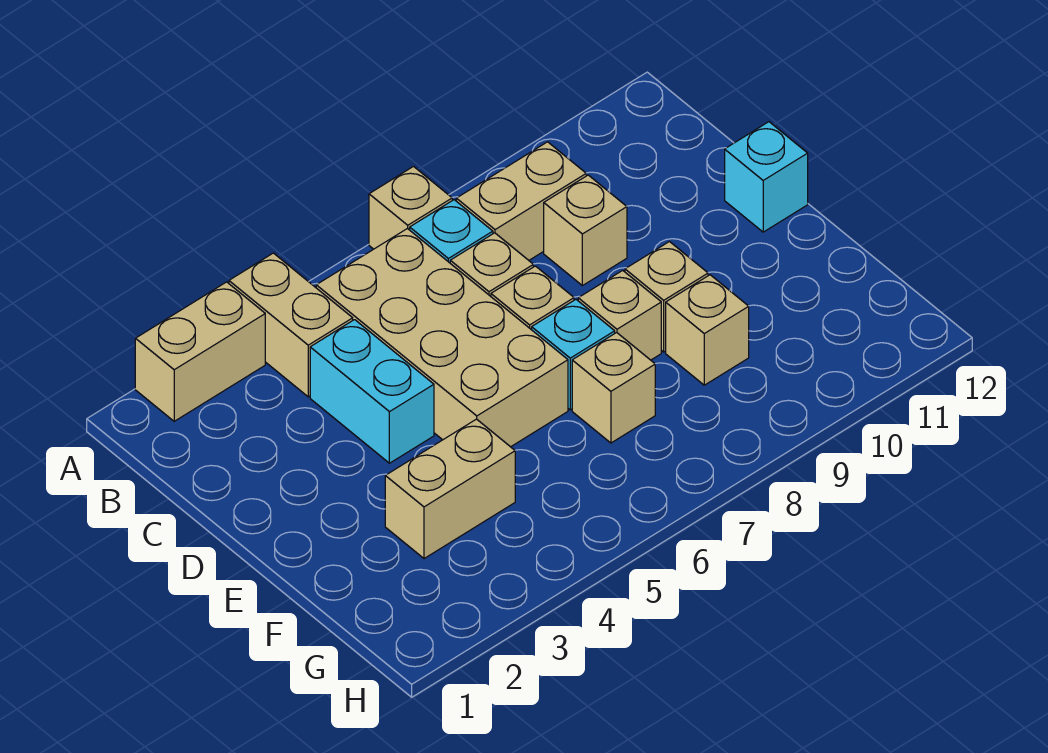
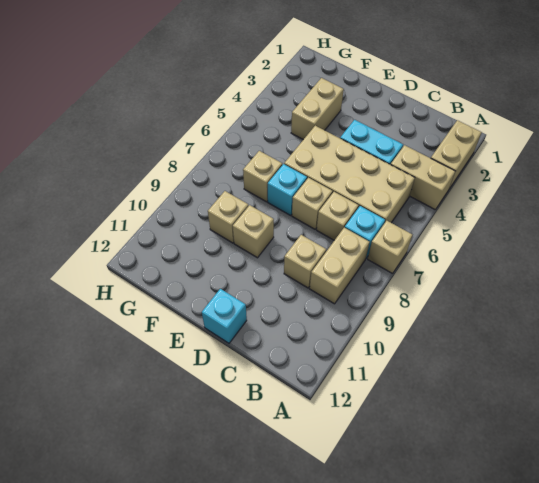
tan 1x1 brick [578,270,661,360] -> none

